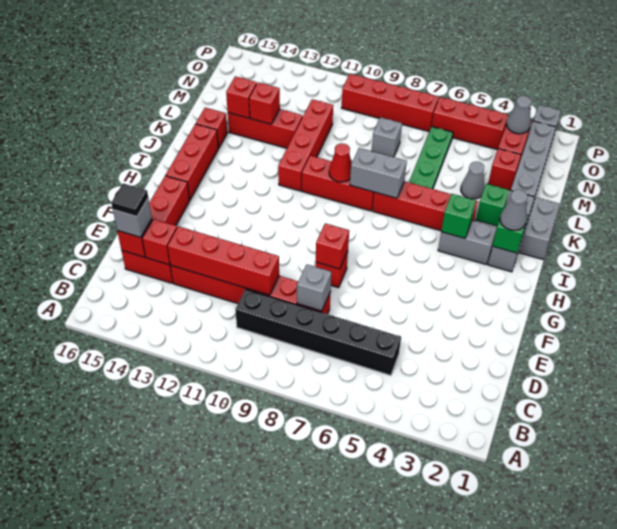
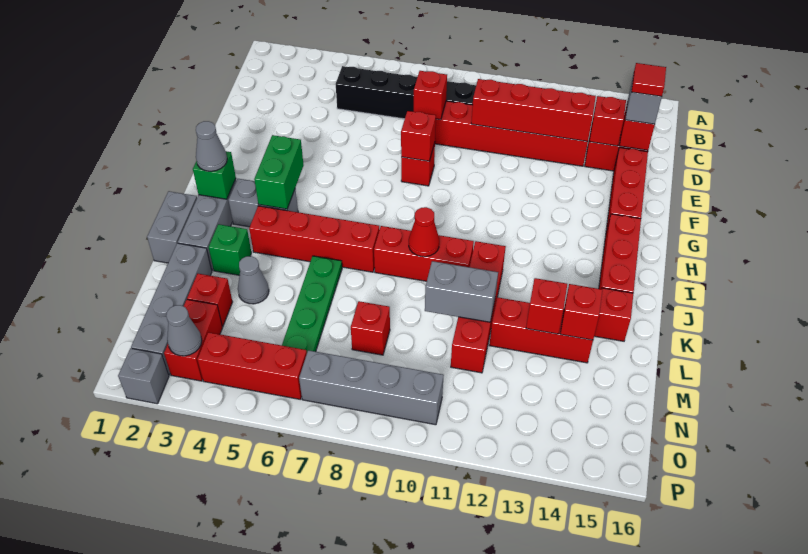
grey 1x1 brick [297,264,331,311] -> red 1x1 brick [414,71,447,120]
black 1x1 tile [111,183,148,217] -> red 1x1 tile [632,63,666,96]
green 1x1 brick [441,194,476,238] -> green 1x2 brick [254,135,304,209]
grey 1x2 brick [350,148,407,198] -> grey 1x2 brick moved to [425,261,498,322]
grey 1x1 brick [372,117,402,157] -> red 1x1 brick [351,301,390,355]
red 1x4 brick [341,74,439,131] -> grey 1x4 brick [299,350,444,425]

